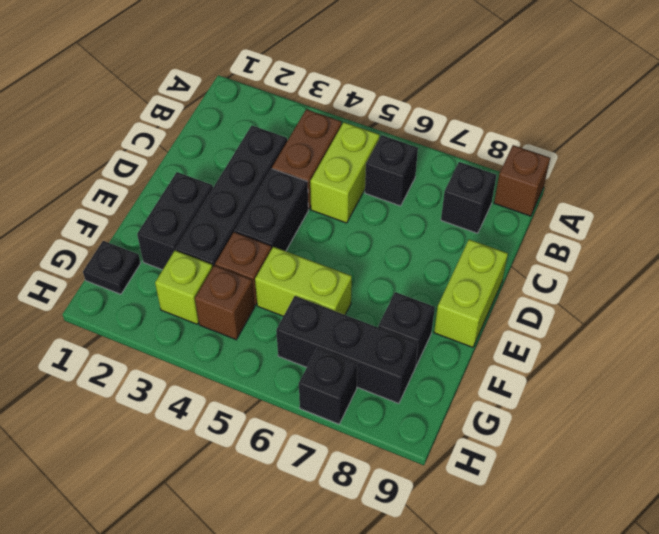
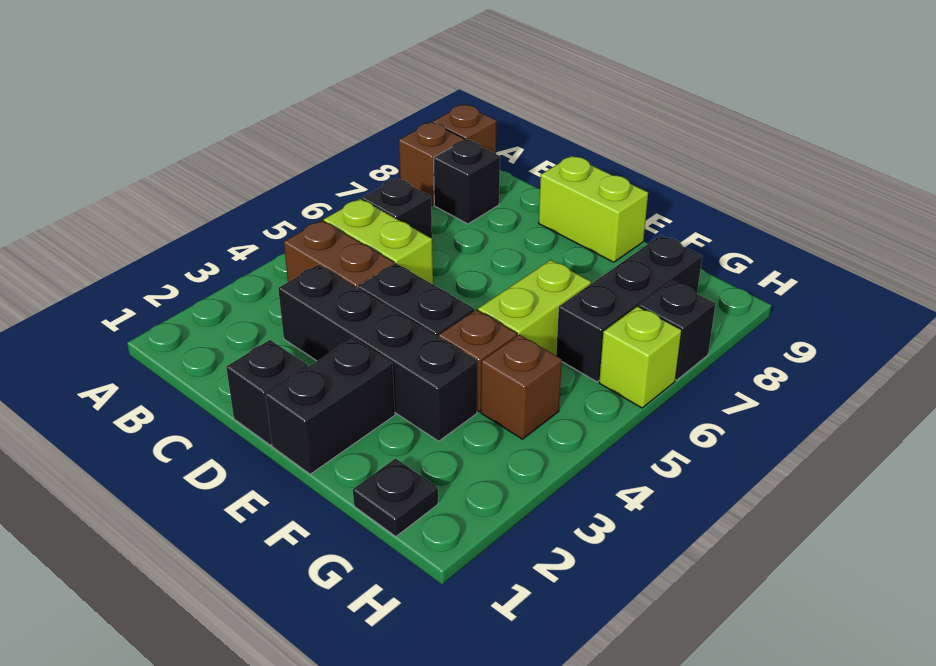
none -> brown 1x1 brick [399,123,464,205]
black 1x2 brick [137,172,213,270] -> black 1x2 brick turned to [266,338,395,474]
black 1x1 brick [378,292,435,367] -> black 1x1 brick moved to [226,340,308,445]
lime 1x1 brick [155,251,213,324] -> lime 1x1 brick moved to [599,306,682,408]

